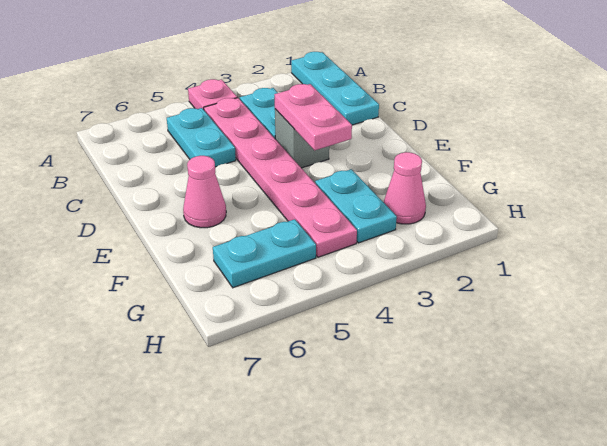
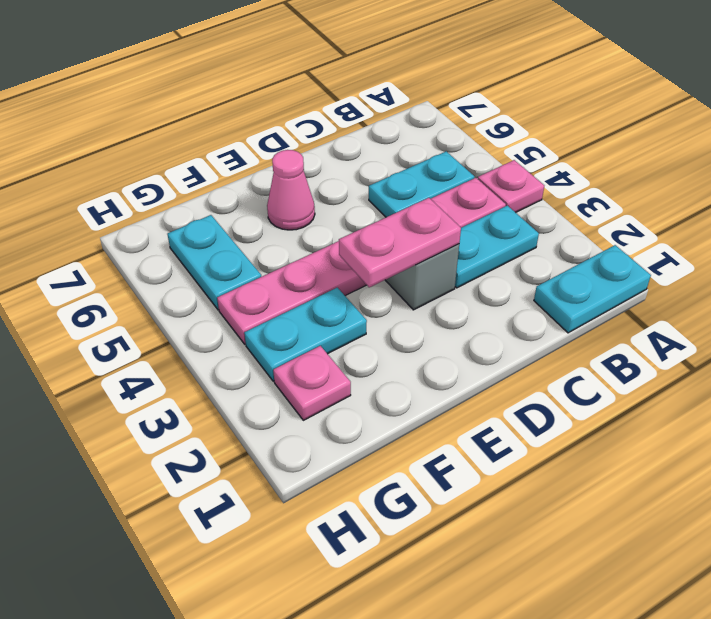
cyan 1x3 plate [291,52,379,125] -> cyan 1x2 plate [534,245,651,333]
pink 1x1 cone [384,152,426,224] -> pink 1x1 plate [273,346,351,420]

